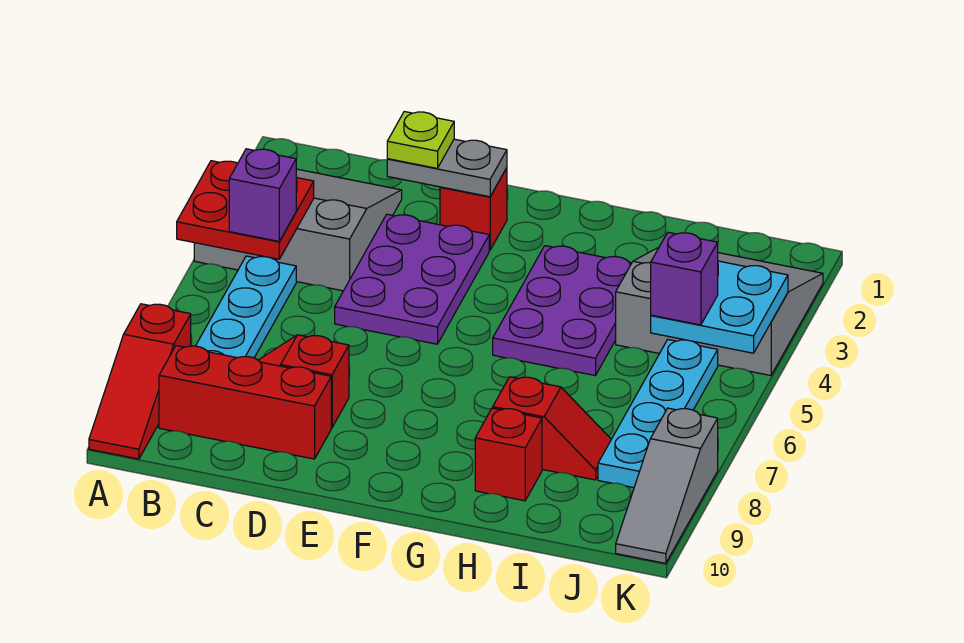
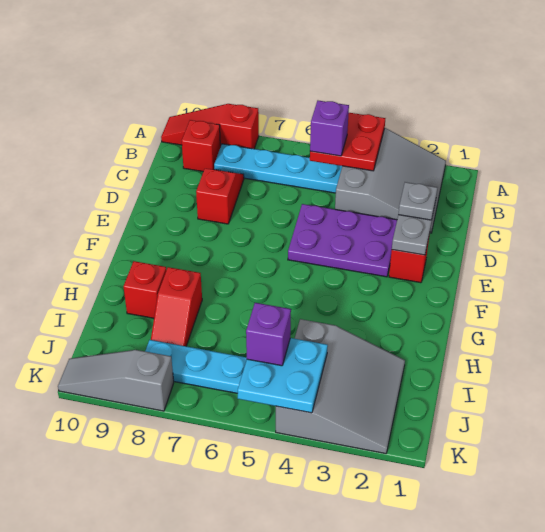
red 1x3 brick [159,346,331,459] -> red 1x1 brick [182,120,220,172]
lime 1x1 plate [387,112,454,168] -> grey 1x1 plate [398,182,437,220]
purple 2x3 plate [493,246,632,376] -> none

